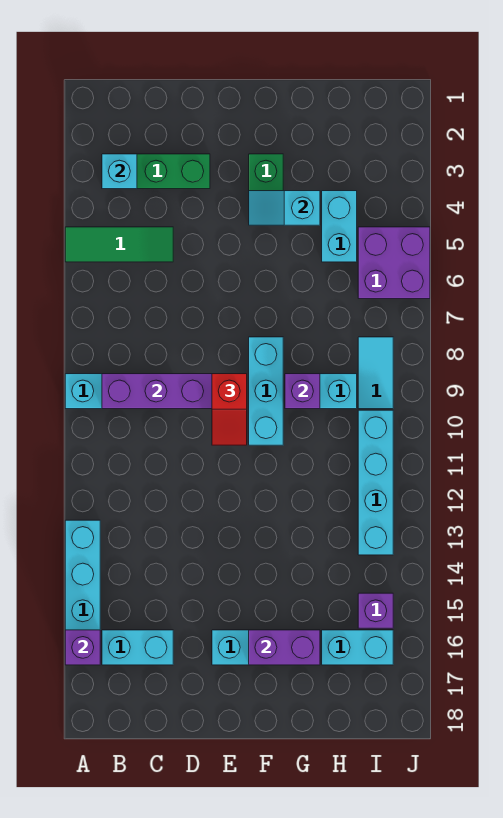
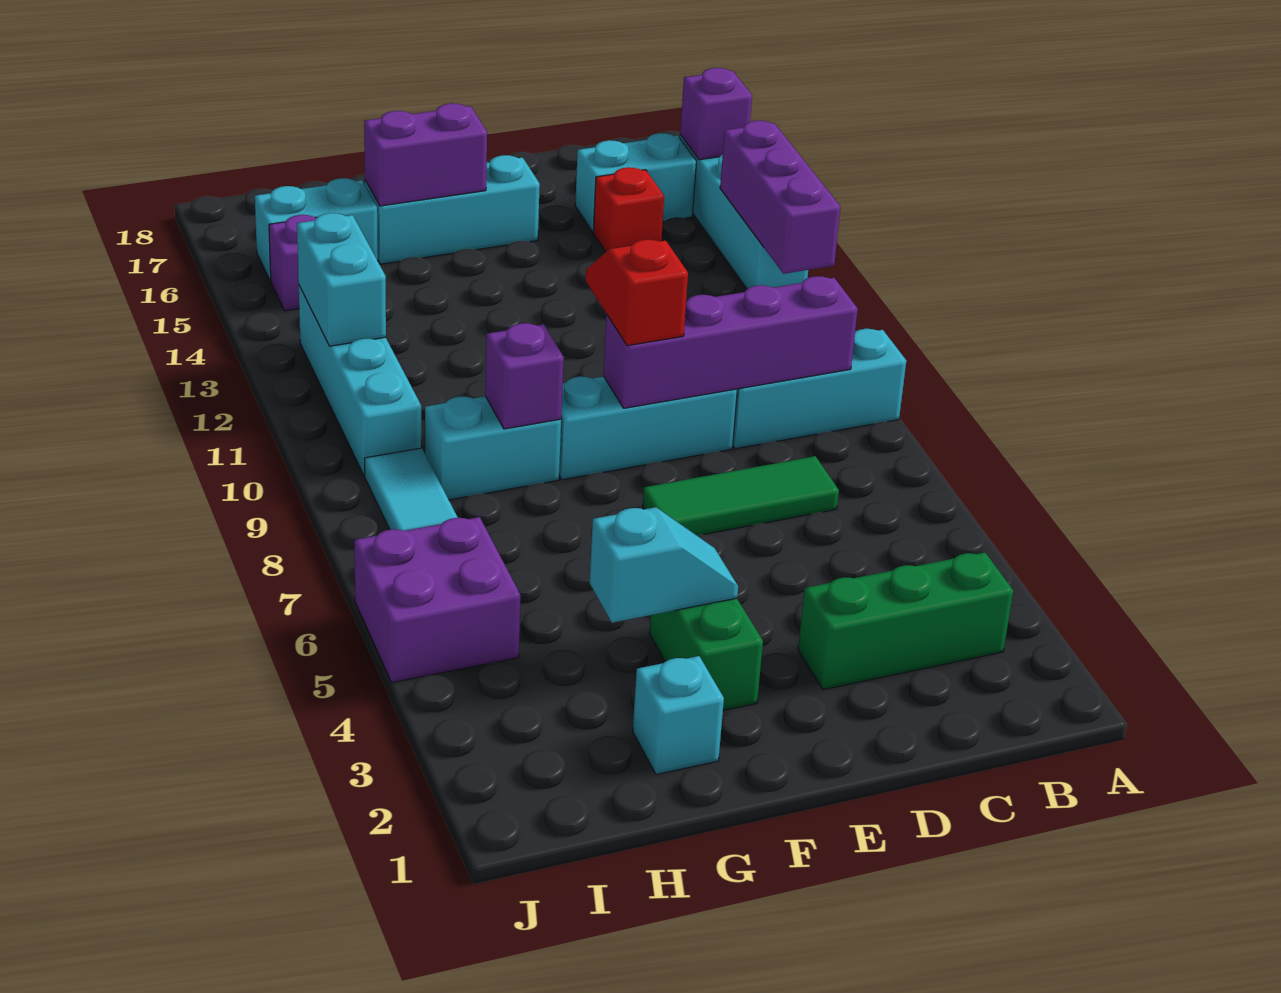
green 1x3 tile [65,227,173,262] -> green 1x3 tile moved to [643,456,839,535]
none -> purple 1x3 brick [720,121,840,274]
cyan 1x1 brick [102,154,137,189] -> cyan 1x1 brick moved to [633,656,724,774]
none -> red 1x1 brick [593,167,664,252]
cyan 1x3 brick [249,337,283,445] -> cyan 1x3 brick turned to [559,376,737,480]
cyan 1x2 brick [322,191,357,262] -> cyan 1x2 brick moved to [297,213,386,346]

